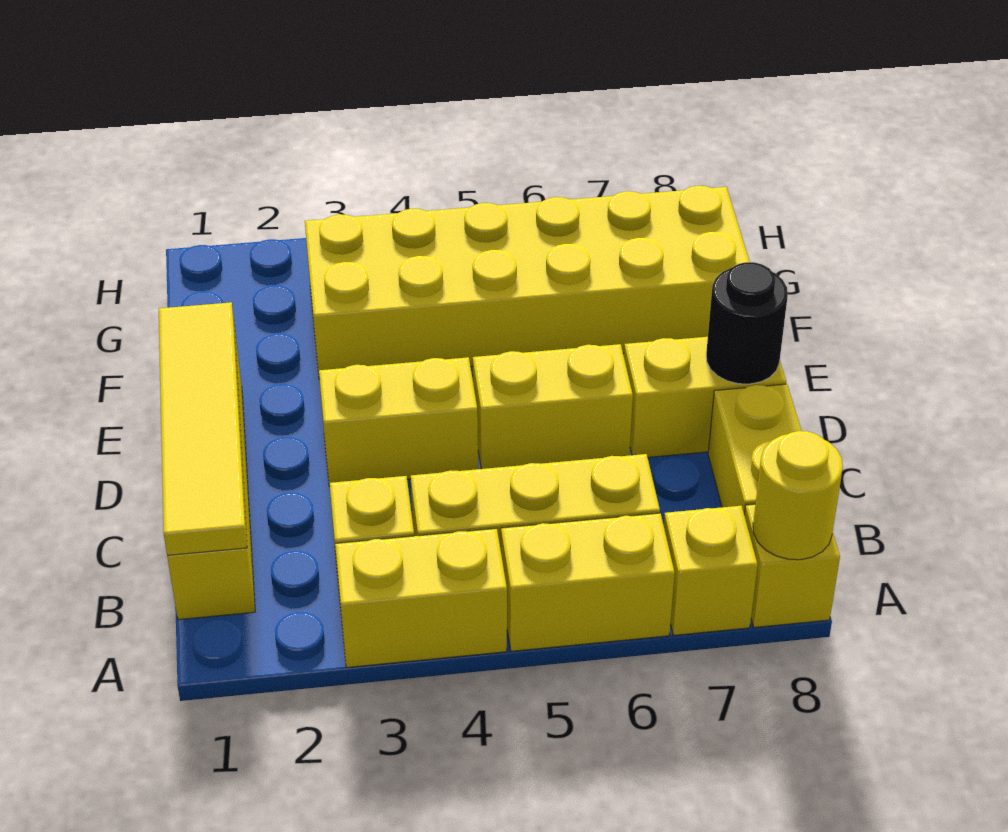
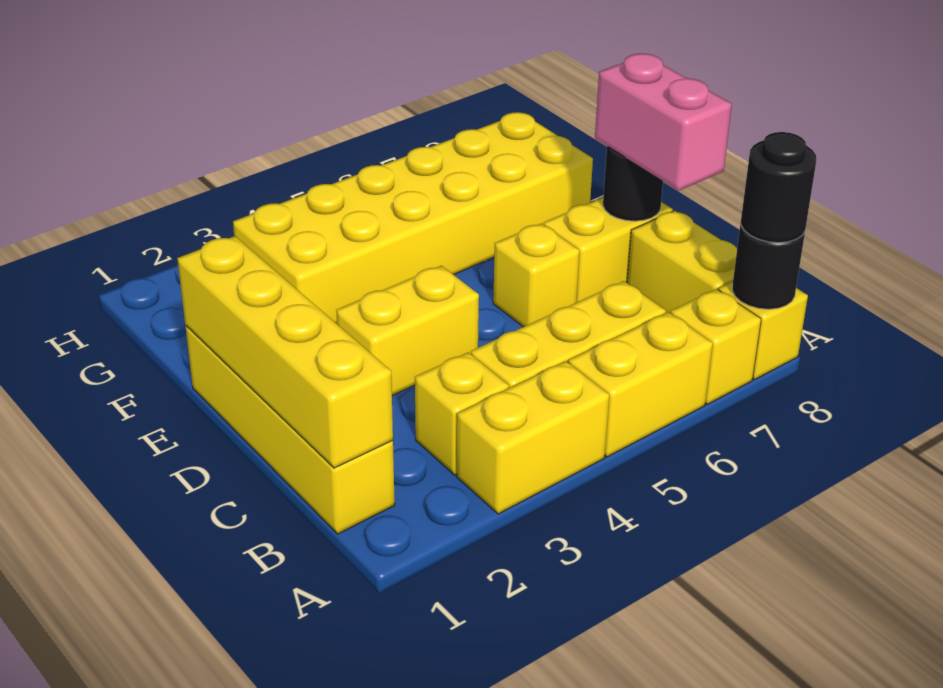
yellow 1x1 round brick [753,431,843,560] -> black 1x1 round brick [732,223,805,309]
none -> black 1x1 round brick [741,132,816,243]
yellow 1x4 tile [159,302,247,555] -> yellow 1x4 brick [177,236,393,468]
none -> pink 1x2 brick [595,54,732,190]
yellow 1x2 brick [473,344,633,469] -> yellow 1x1 brick [493,224,580,327]

